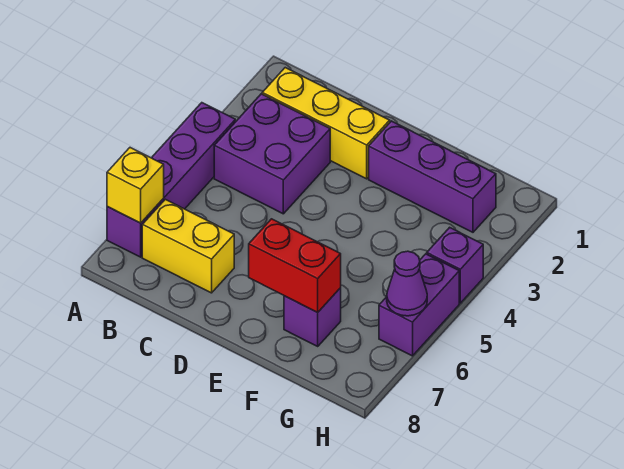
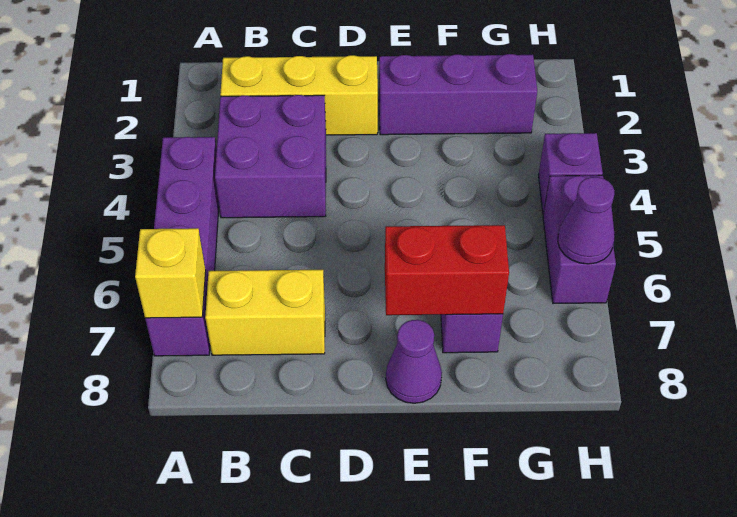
none -> purple 1x1 cone [386,320,442,403]

